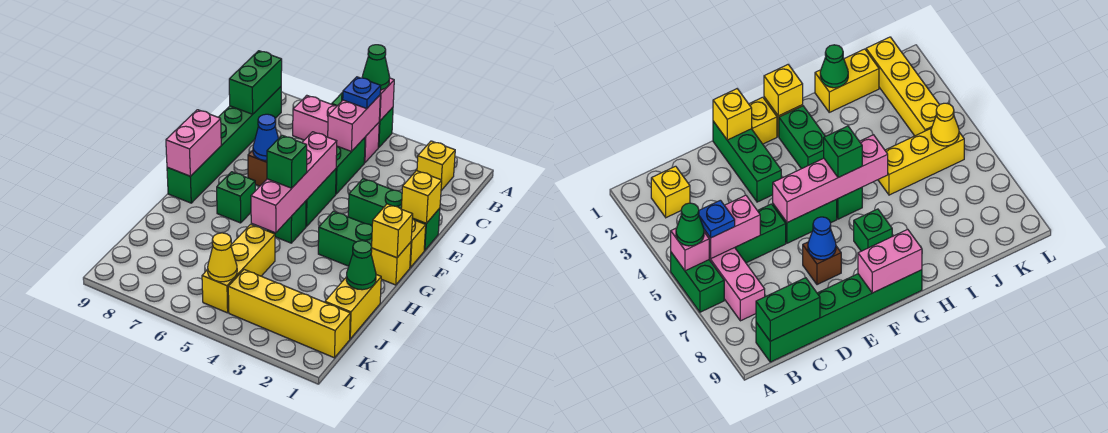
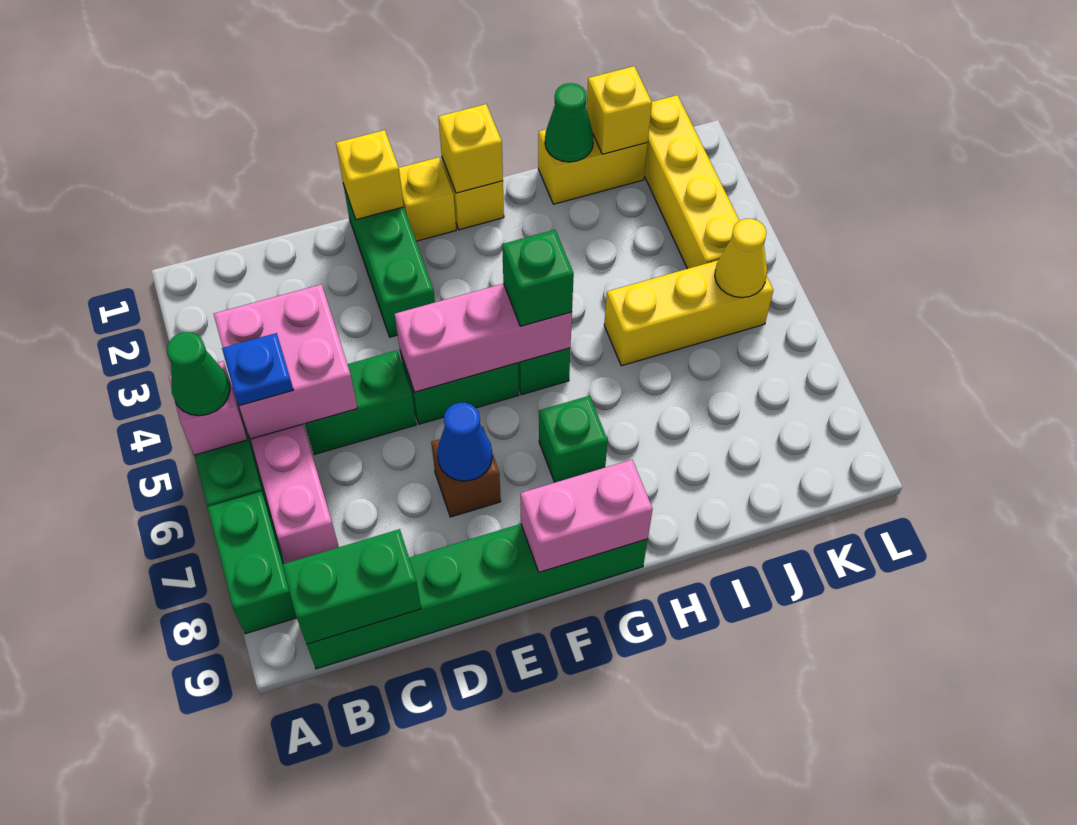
yellow 1x1 brick [417,141,455,191] -> yellow 1x1 brick moved to [587,66,652,154]
pink 1x2 brick [328,95,380,152] -> pink 2x2 brick [214,284,358,439]
pink 1x4 brick [251,132,337,233] -> pink 1x3 brick [395,284,572,392]
green 1x2 brick [318,211,372,266] -> green 1x2 brick moved to [207,491,297,634]

